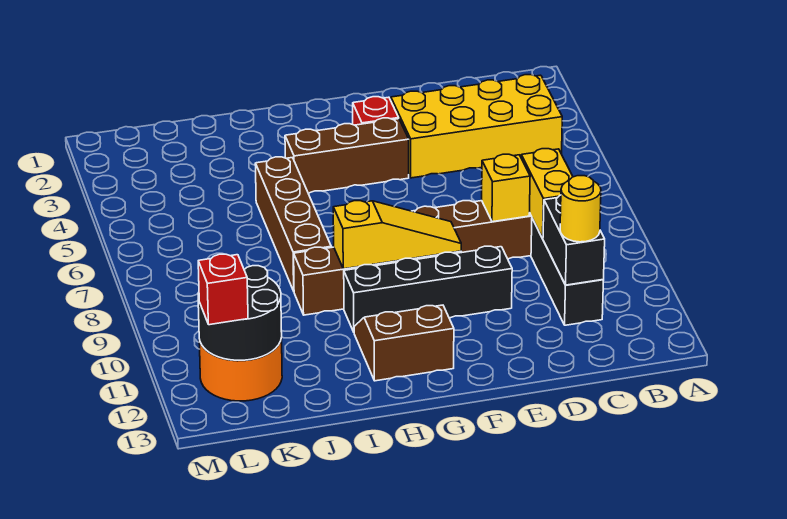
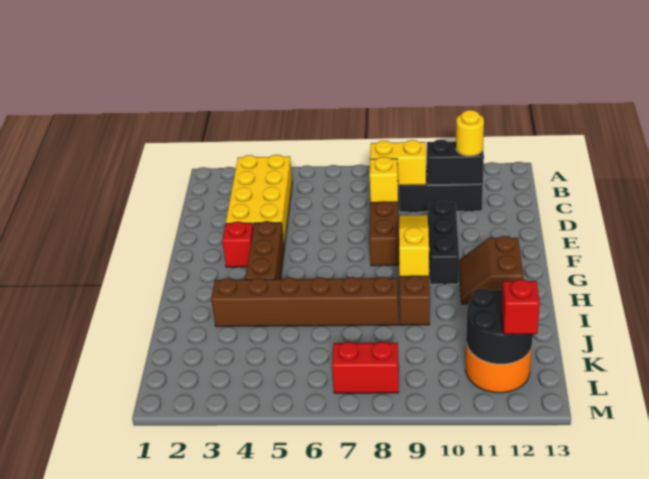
black 1x4 brick [344,246,512,332] -> black 1x3 brick [428,201,459,284]
brown 1x4 brick [255,157,331,291] -> brown 1x6 brick [211,277,399,327]
none -> red 1x2 brick [332,342,399,393]

